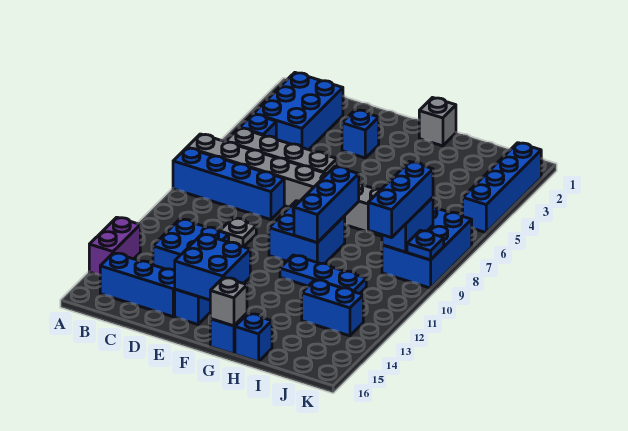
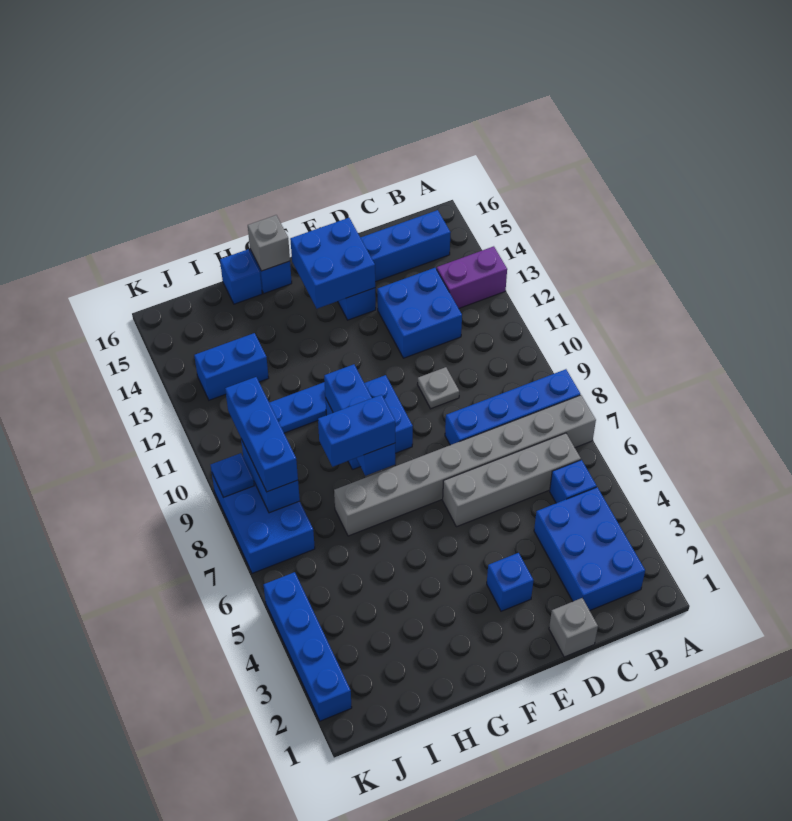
purple 1x2 brick [89,217,140,275] -> purple 1x2 brick turned to [437,246,507,308]
grey 1x1 brick [419,98,456,146] -> grey 1x1 brick moved to [549,598,598,657]
none -> blue 1x2 brick [318,395,395,467]

